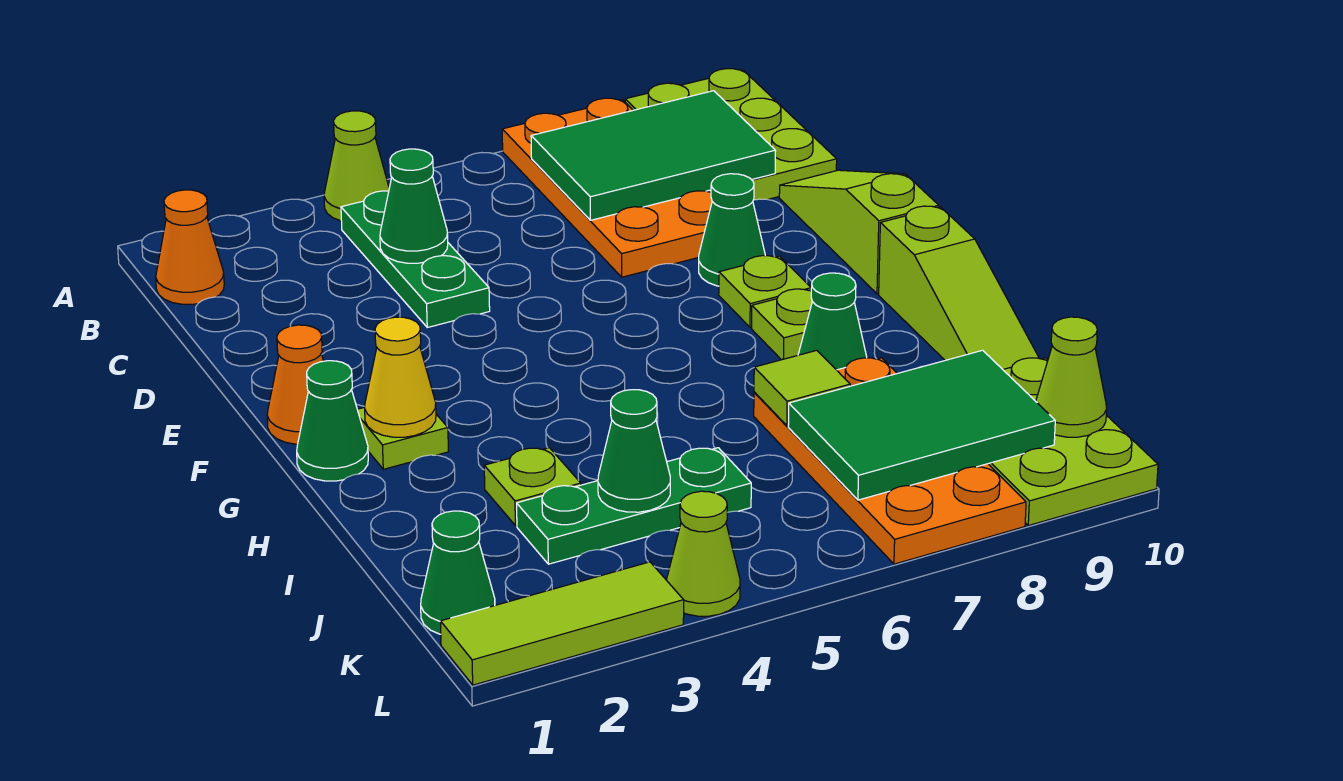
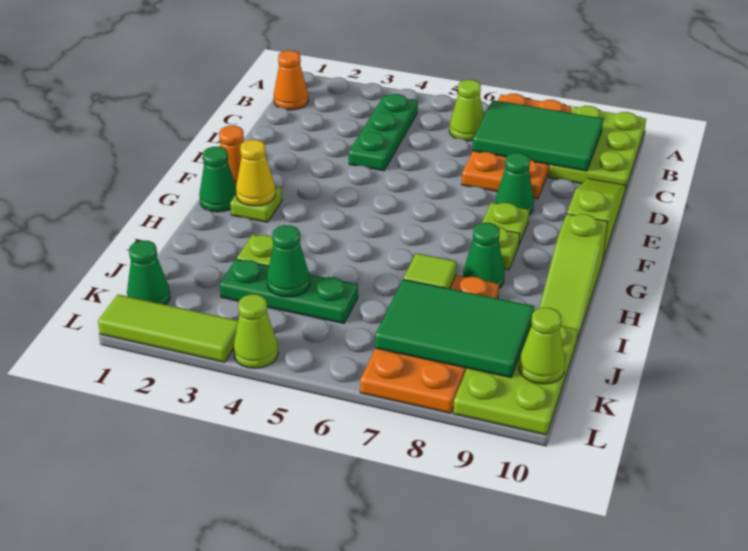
lime 1x1 cone [324,111,389,221] -> lime 1x1 cone moved to [449,80,484,141]
green 1x1 cone [380,149,448,263] -> none

